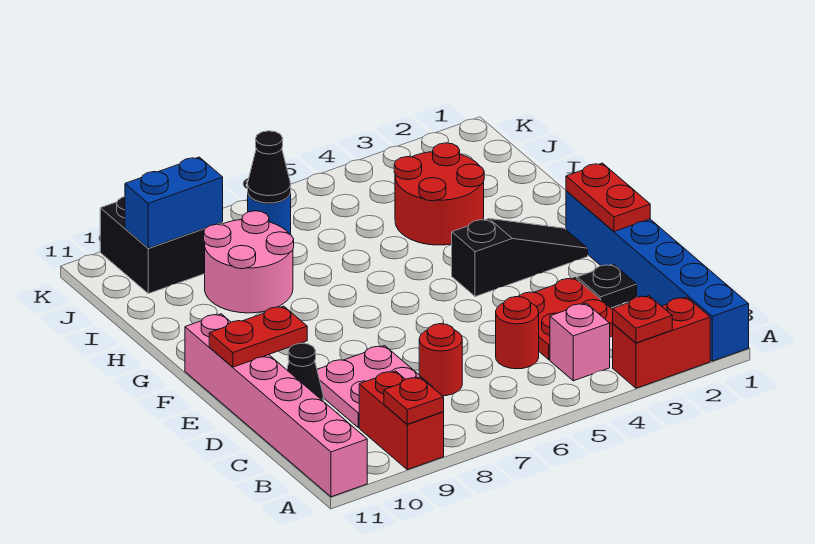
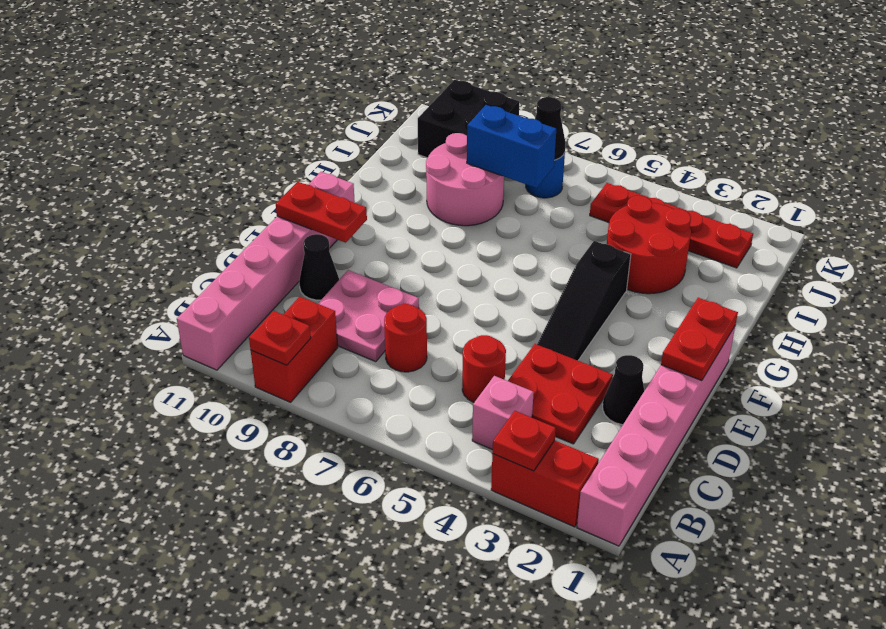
blue 1x6 brick [566,191,749,361] -> pink 1x6 brick [577,327,735,546]
black 1x1 plate [577,264,637,308] -> black 1x1 cone [603,355,644,425]
black 1x3 slope [452,219,588,297] -> black 1x3 slope turned to [537,241,631,361]
none -> red 1x4 plate [590,183,753,268]
blue 1x2 brick [125,157,223,248] -> blue 1x2 brick moved to [467,105,556,188]

